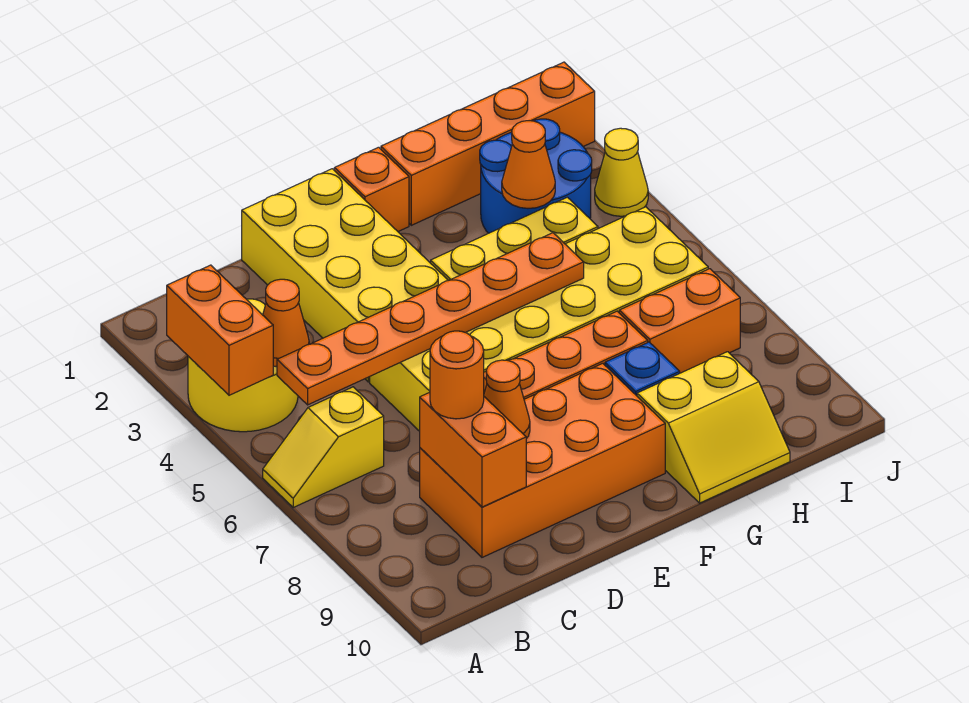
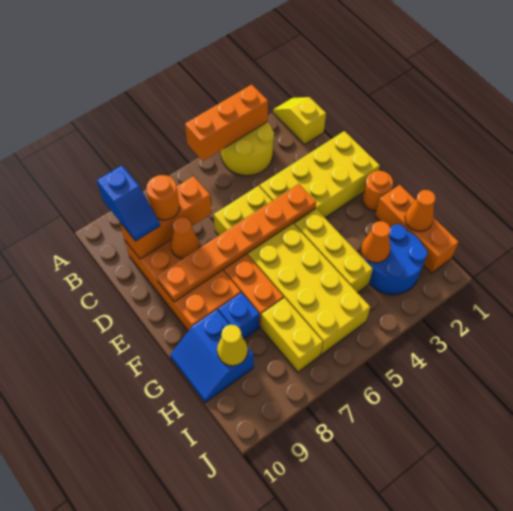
orange 1x2 brick [167,265,273,395] -> orange 1x3 brick [185,85,268,161]
yellow 1x2 slope [263,387,384,507] -> yellow 1x2 slope moved to [273,97,326,145]
orange 1x1 cone [263,279,309,367] -> orange 1x1 cone moved to [405,190,436,232]
orange 1x6 plate [277,233,584,405] -> orange 1x6 plate turned to [157,184,316,302]
none -> blue 1x2 slope [97,166,160,241]
orange 1x2 brick [420,392,526,507] -> orange 1x3 brick [120,176,212,259]
orange 1x1 brick [334,147,409,231] -> orange 1x1 round brick [362,171,393,211]
orange 1x4 brick [381,62,595,225] -> orange 1x3 brick [375,185,459,273]
yellow 2x2 slope [637,352,790,503] -> blue 2x2 slope [170,310,254,403]
orange 1x2 brick [619,269,740,373] -> yellow 1x2 brick [261,298,323,372]
yellow 1x1 cone [595,128,648,216] -> yellow 1x1 cone moved to [217,325,248,366]

